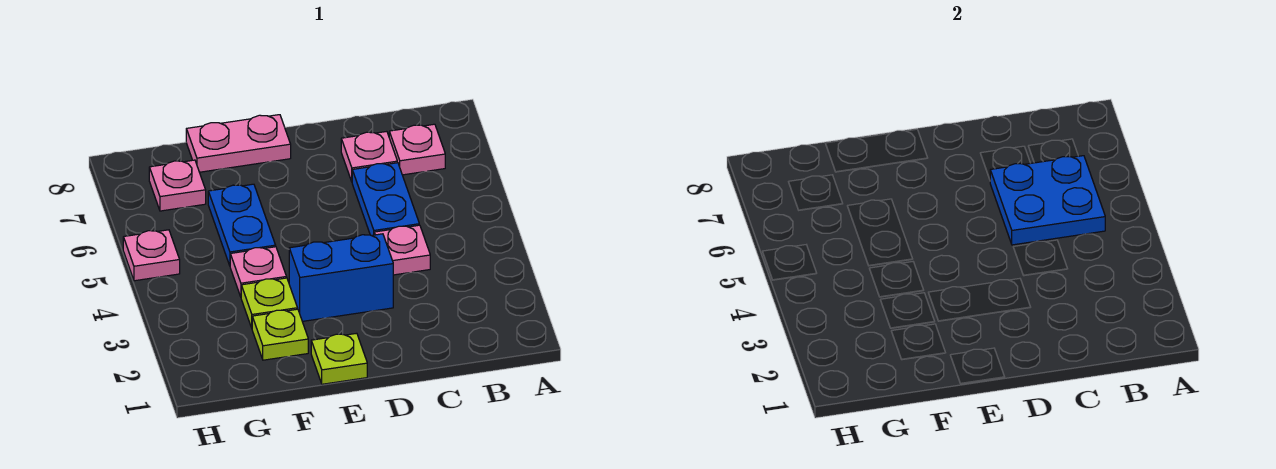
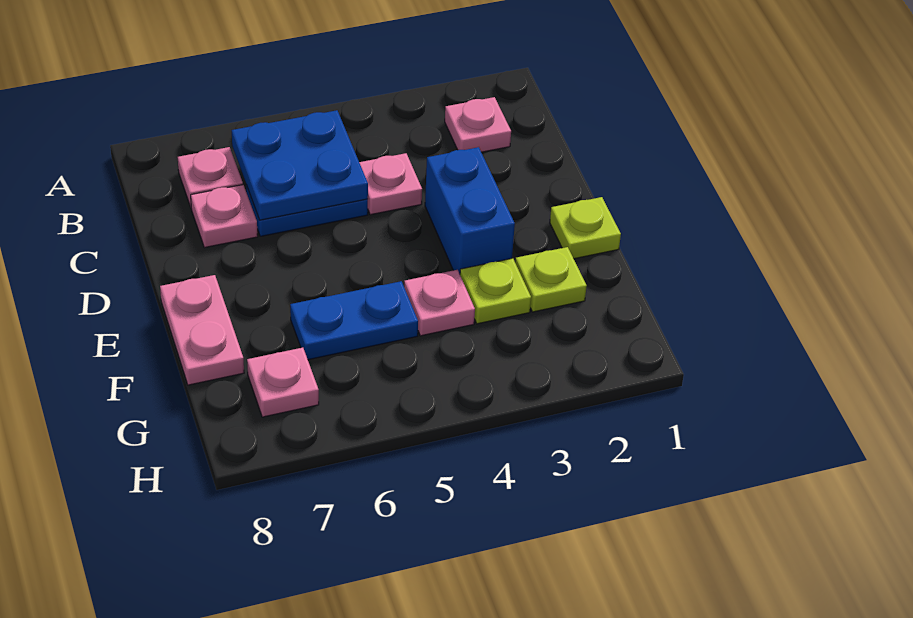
pink 1x1 plate [123,230,180,281] -> pink 1x1 plate moved to [445,97,511,152]

